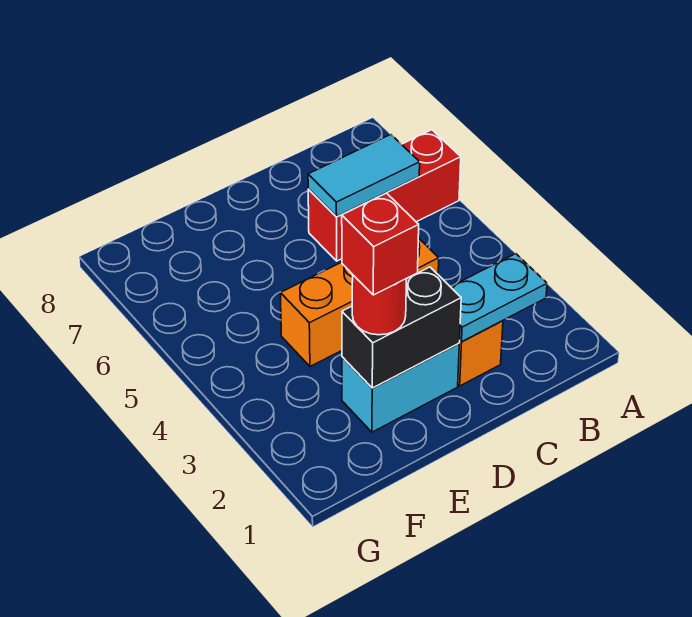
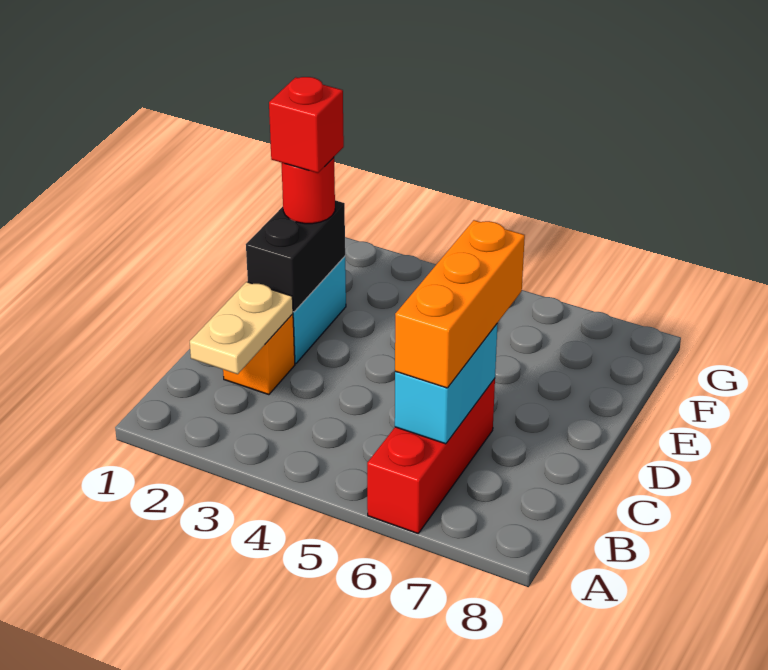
cyan 1x2 plate [451,254,547,341] -> tan 1x2 plate [190,282,293,374]
cyan 1x2 tile [308,135,420,217] -> cyan 1x2 brick [395,324,497,444]
orange 1x3 brick [280,238,439,366] -> orange 1x3 brick moved to [395,220,525,388]

